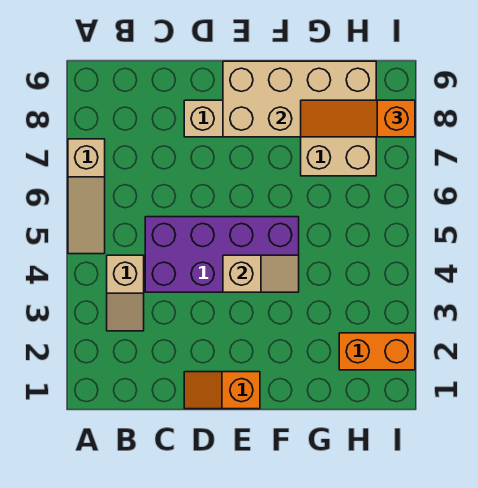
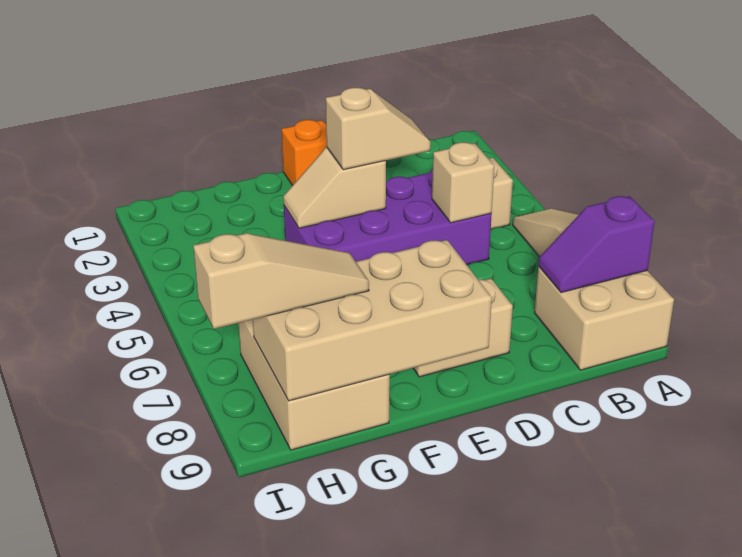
none -> tan 2x2 brick [535,267,674,370]
none -> purple 1x2 slope [539,196,655,293]
none -> tan 1x1 brick [432,142,494,223]
none -> tan 1x2 slope [326,88,431,170]
orange 1x3 slope [301,100,415,137] -> tan 1x3 slope [193,233,369,329]
orange 1x2 brick [339,333,415,370] -> none

